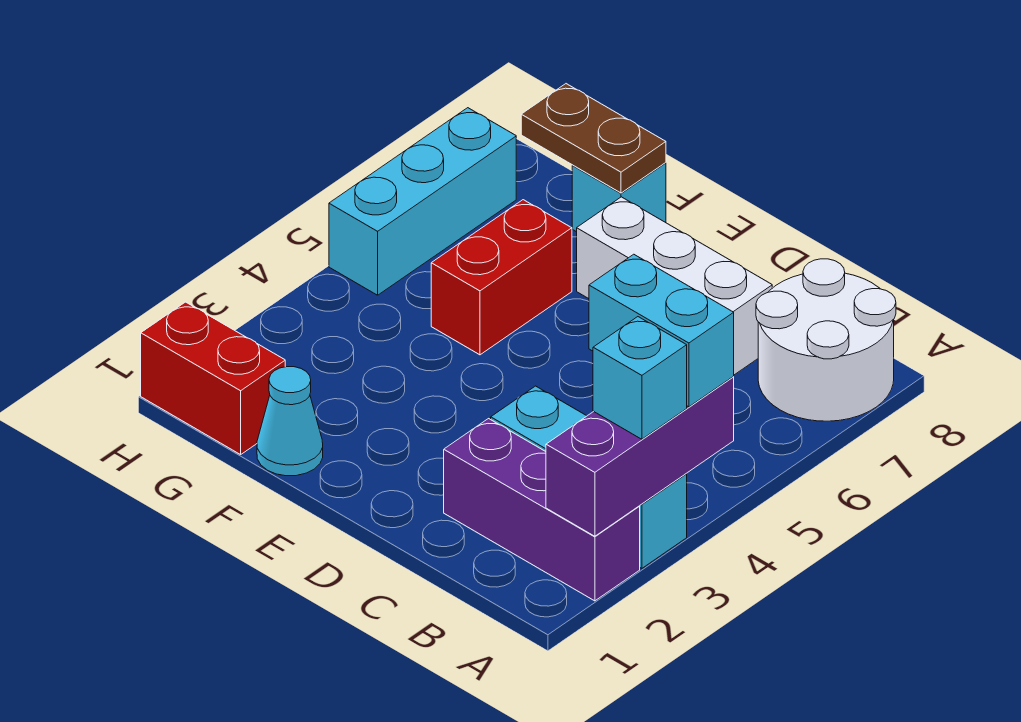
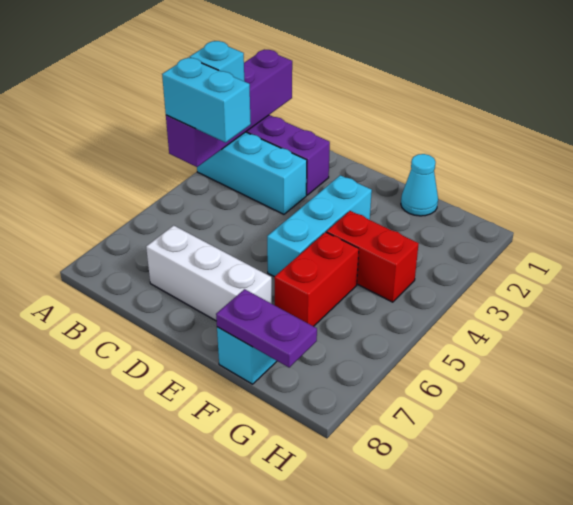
purple 1x3 brick [546,377,734,536] -> purple 1x4 brick [166,49,292,167]
white 2x2 round brick [756,259,896,421] -> none
brown 1x2 plate [521,84,666,193] -> purple 1x2 plate [216,289,317,367]
red 1x2 brick [141,302,285,455] -> red 1x2 brick moved to [327,211,419,302]
cyan 1x3 brick [329,108,516,295] -> cyan 1x3 brick moved to [267,175,372,277]

